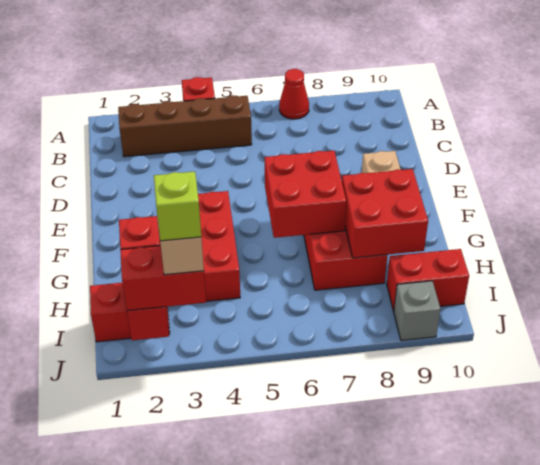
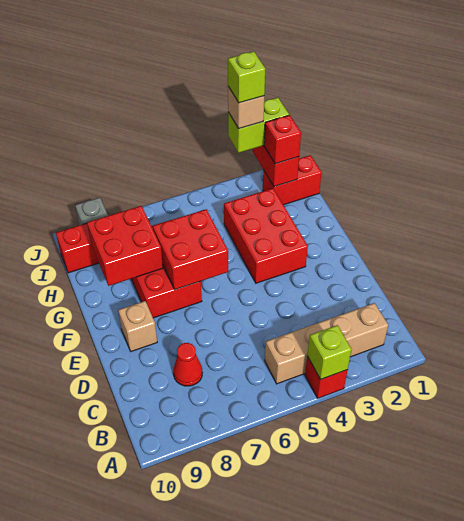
none -> lime 1x1 brick [307,325,351,380]
red 1x1 cone [279,69,309,119] -> red 1x1 cone moved to [173,343,202,386]
brown 1x4 brick [118,95,252,157] -> tan 1x4 brick [265,303,388,384]
red 1x2 brick [120,246,206,311] -> lime 1x2 brick [228,98,289,153]

